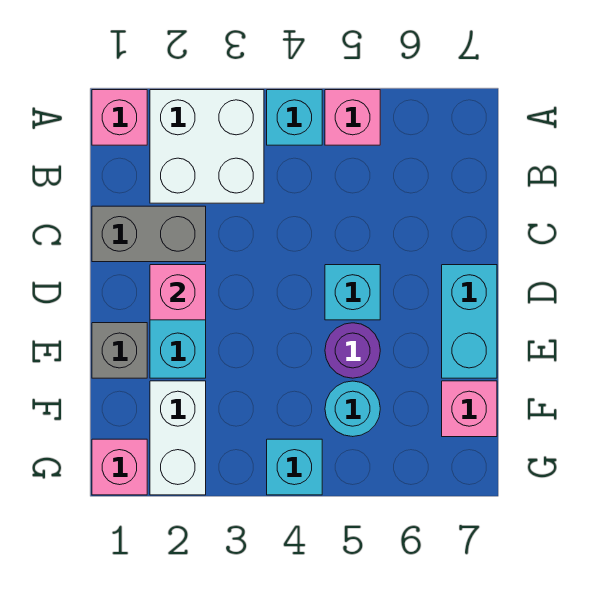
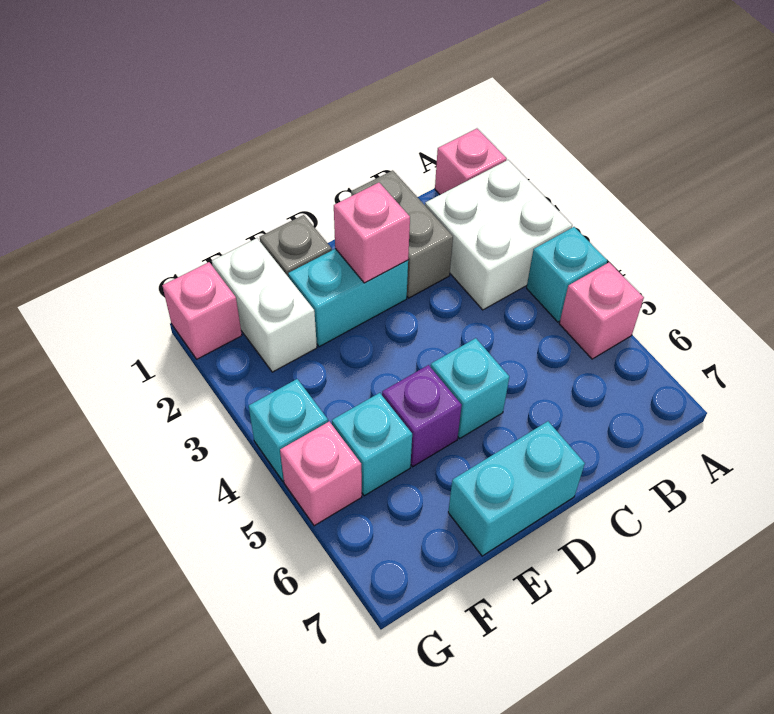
purple 1x1 round brick [325,323,380,378] -> purple 1x1 brick [382,365,462,467]
white 1x2 brick [150,381,206,495] -> white 1x2 brick turned to [212,238,317,372]
cyan 1x1 round brick [325,381,380,437] -> cyan 1x1 brick [332,393,412,496]
pink 1x1 brick [442,381,497,437] -> pink 1x1 brick moved to [280,421,362,526]

